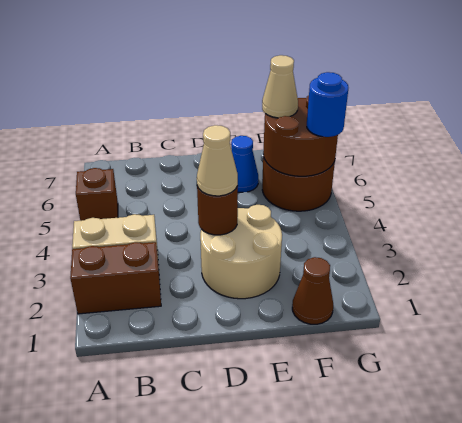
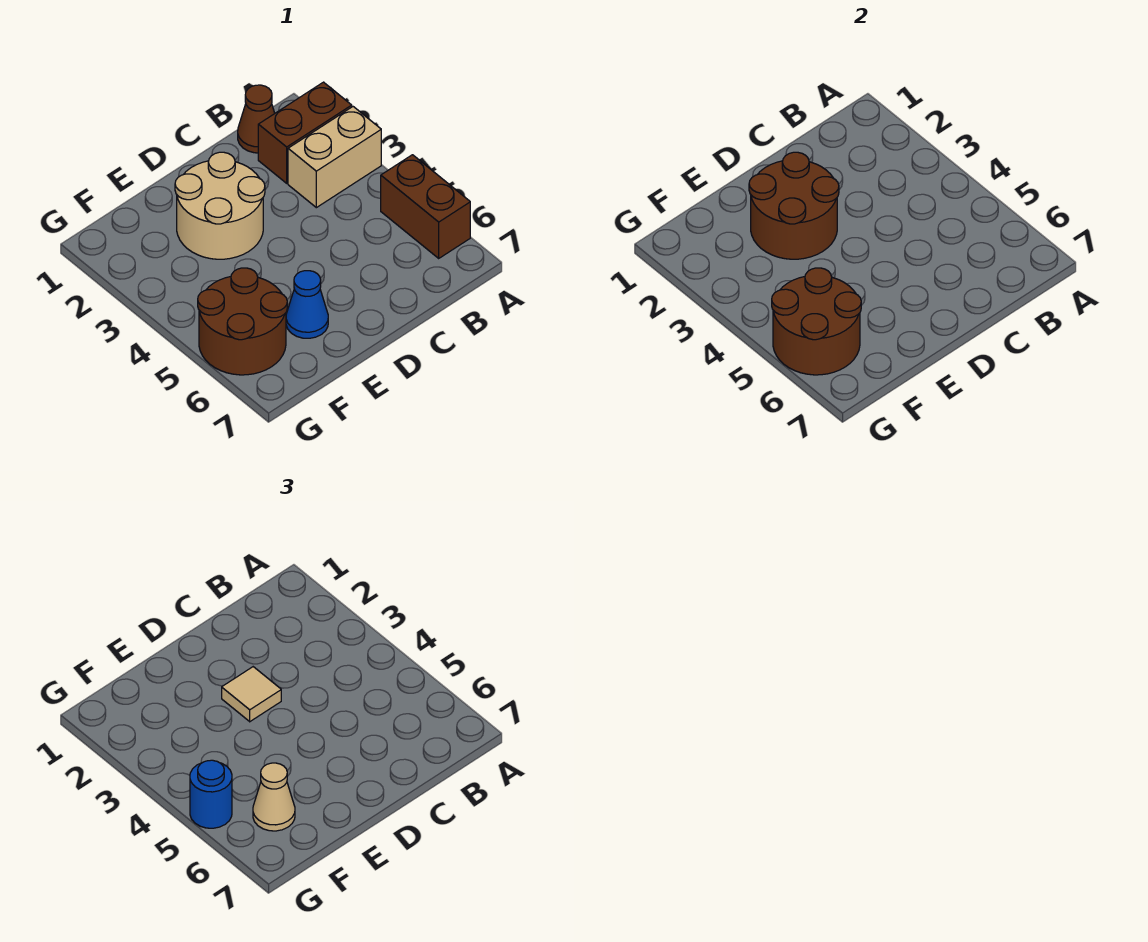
brown 1x1 brick [76,168,118,221] -> brown 1x2 brick [381,155,470,258]
brown 1x1 round brick [197,186,238,235] -> brown 2x2 round brick [749,152,839,259]
tan 1x1 cone [197,125,238,196] -> tan 1x1 tile [222,667,281,722]
brown 1x1 cone [292,257,333,324] -> brown 1x1 cone moved to [238,85,275,153]

